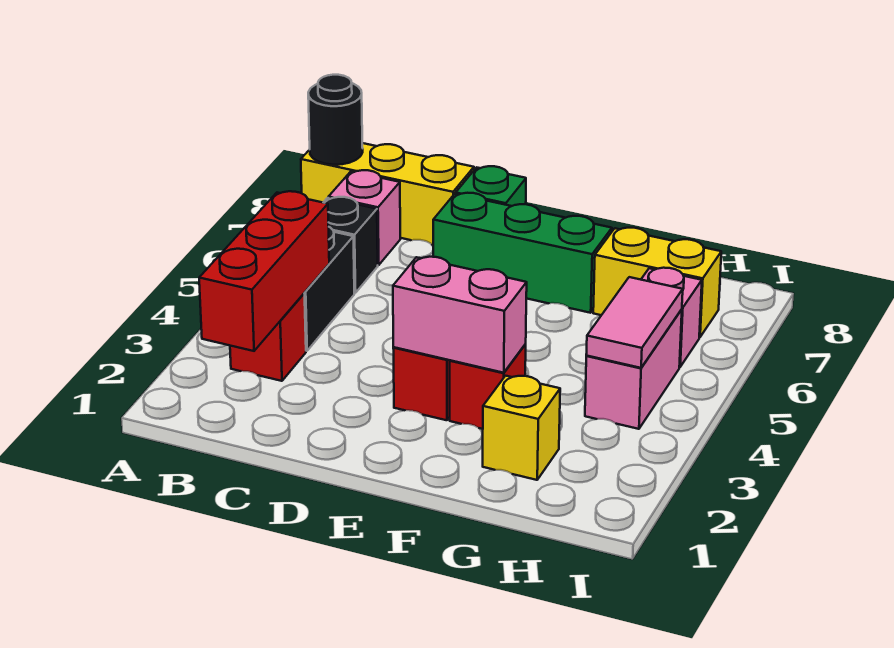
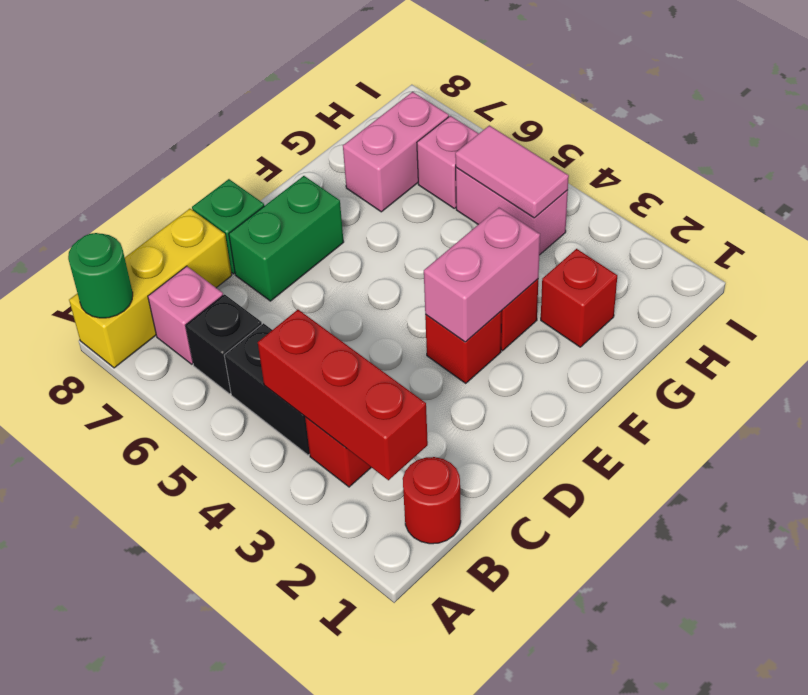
black 1x1 round brick [308,75,363,165] -> green 1x1 round brick [68,233,133,318]
none -> red 1x1 round brick [403,457,461,544]
green 1x3 brick [433,193,612,313] -> green 1x2 brick [229,176,344,301]
yellow 1x1 brick [483,376,560,480] -> red 1x1 brick [541,249,617,347]
yellow 1x2 brick [593,228,721,337] -> pink 1x2 brick [343,92,449,212]

